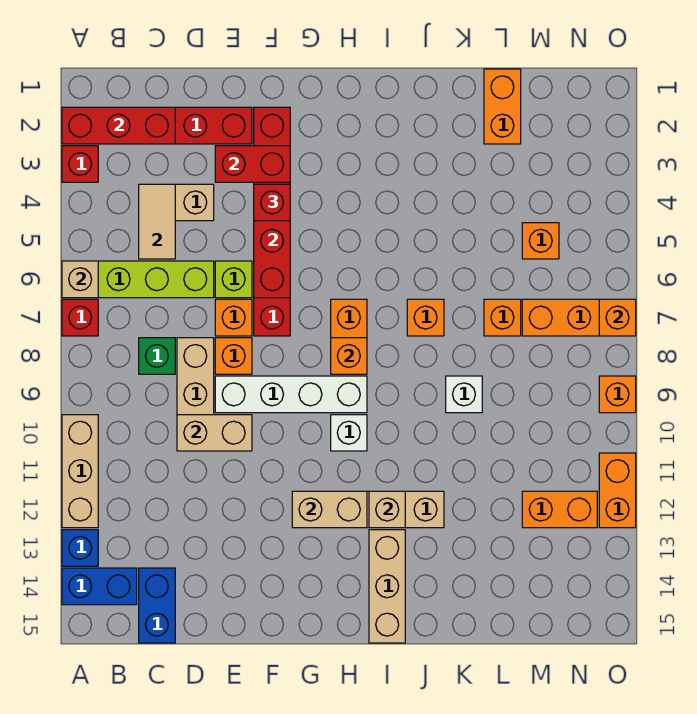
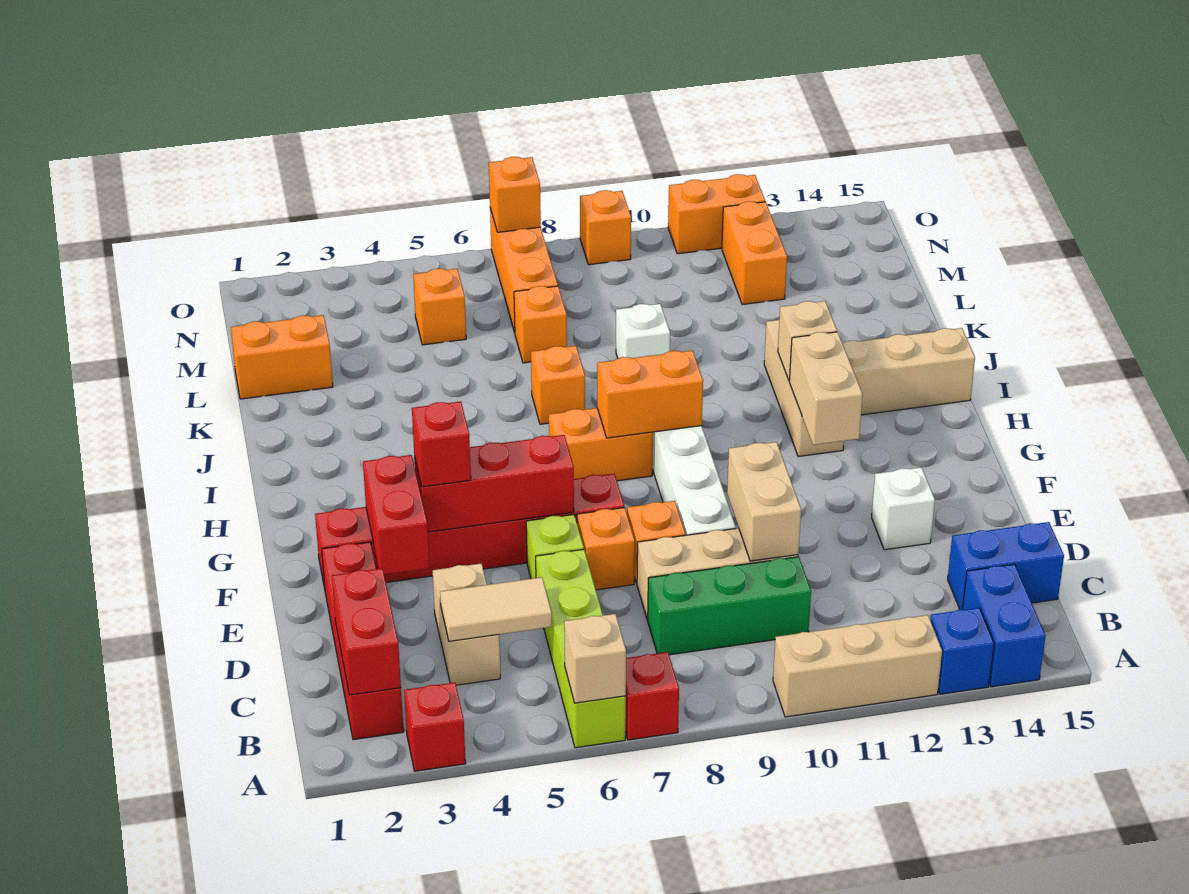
red 1x3 brick [62,107,175,144] -> red 1x2 brick [332,569,401,695]
green 1x1 brick [139,338,175,374] -> green 1x3 brick [648,557,811,655]
orange 1x1 brick [331,338,367,374] -> orange 1x2 brick [597,350,703,438]
white 1x1 brick [331,415,367,451] -> white 1x1 brick moved to [872,467,935,550]

